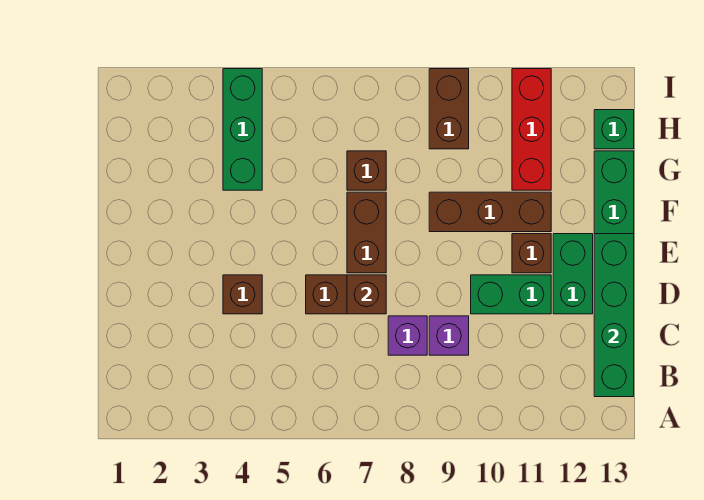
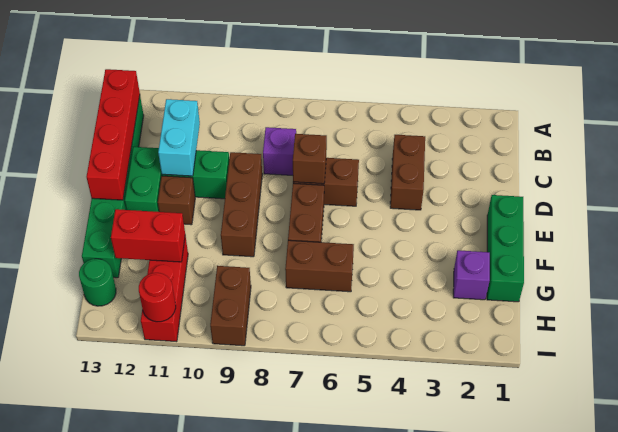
green 1x4 brick [594,234,634,397] -> red 1x4 brick [86,69,140,200]
purple 1x1 brick [429,316,469,355] -> purple 1x1 brick moved to [453,250,490,300]
none -> cyan 1x2 brick [158,99,200,176]
brown 1x1 brick [223,275,262,314] -> brown 1x2 brick [390,135,425,210]
brown 1x3 brick [429,192,551,232] -> brown 1x3 brick turned to [221,152,262,257]
green 1x3 brick [223,69,262,190] -> green 1x3 brick moved to [487,195,524,302]
brown 1x1 brick [347,151,386,190] -> brown 1x2 brick [285,240,354,292]
none -> red 1x2 brick [111,209,185,262]
green 1x1 brick [594,110,634,149] -> green 1x1 round brick [79,259,116,306]
none -> red 1x1 round brick [139,273,176,322]

